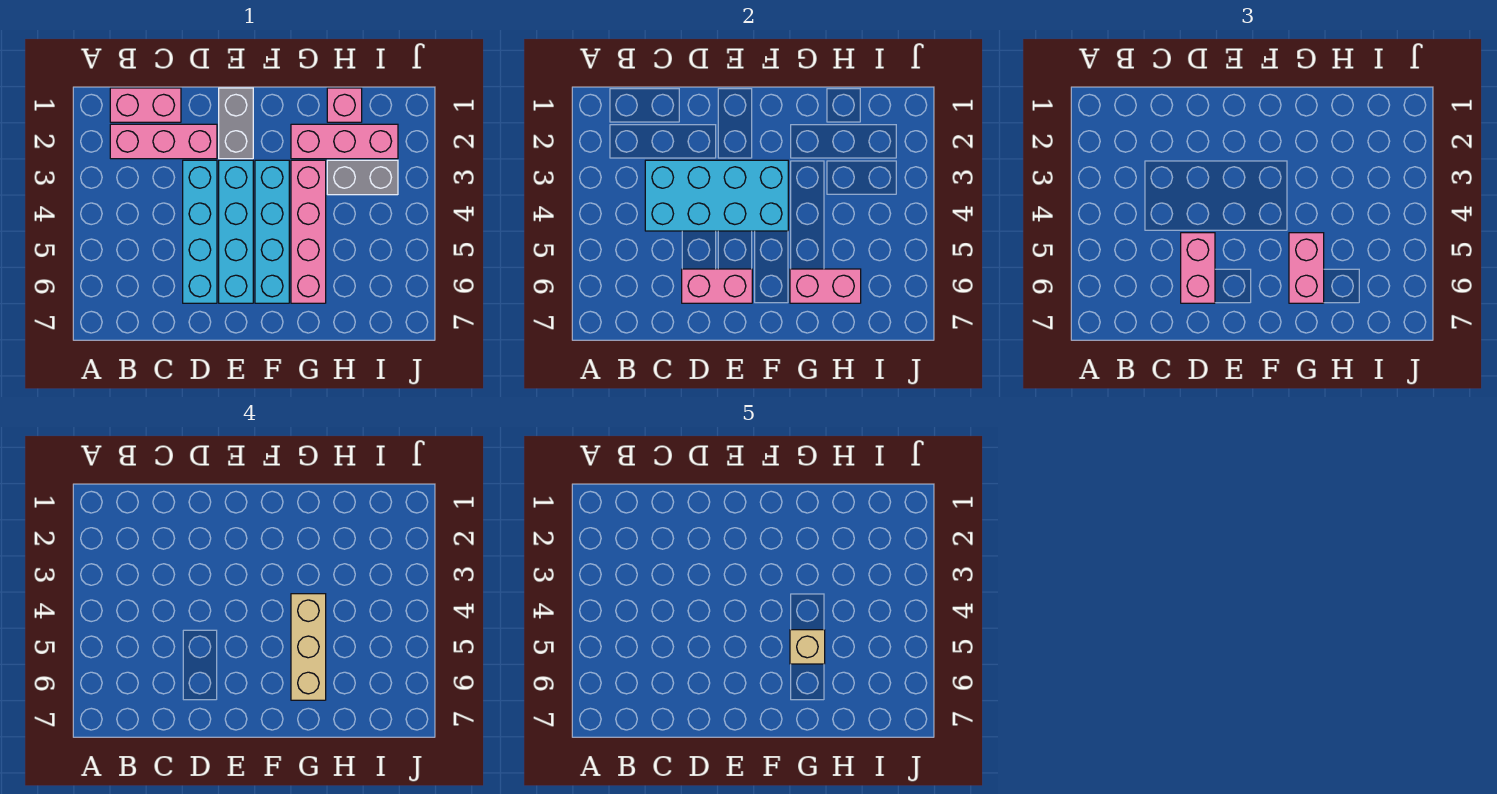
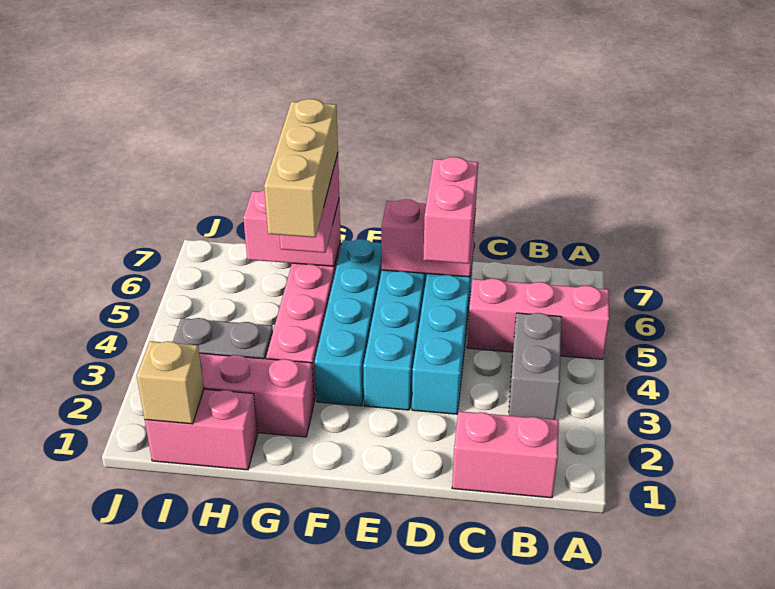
pink 1x3 brick [110,124,217,159] -> pink 1x3 brick moved to [467,278,609,359]
cyan 2x4 brick [645,160,788,231] -> none
grey 1x2 brick [219,88,253,159] -> grey 1x2 brick moved to [509,313,561,420]
tan 1x1 brick [790,630,825,664] -> tan 1x1 brick moved to [137,341,204,424]
pink 1x1 brick [327,88,362,122] -> pink 1x2 brick [145,389,258,470]

